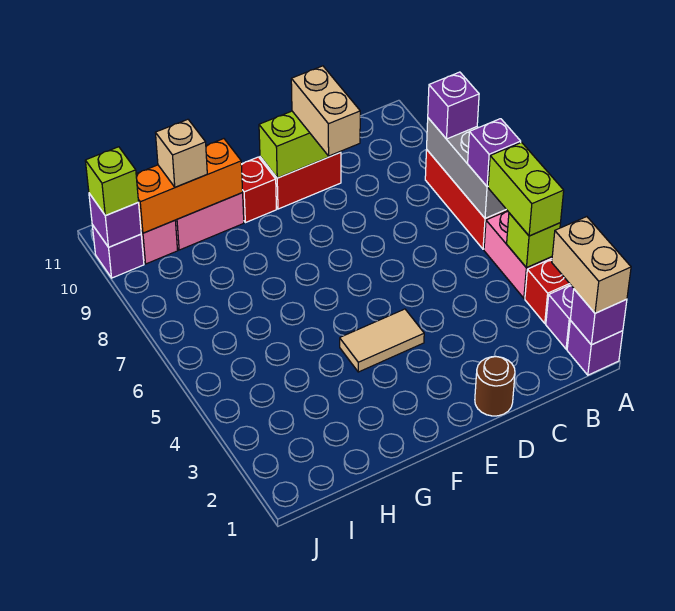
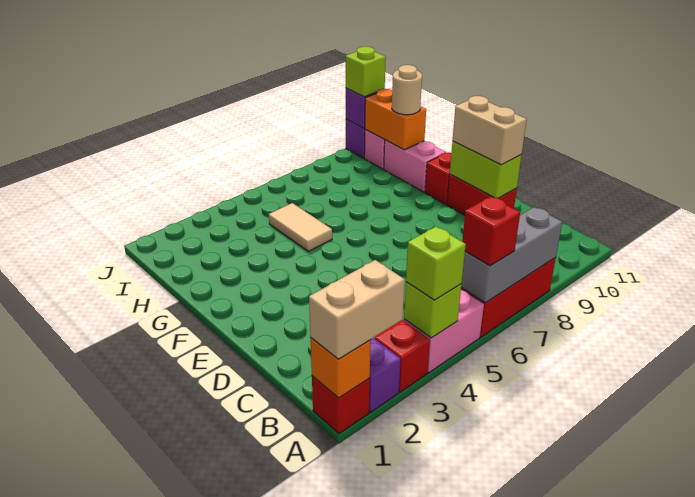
purple 1x1 brick [567,321,623,375] -> red 1x1 brick [312,376,370,434]
purple 1x1 brick [570,289,627,345] -> orange 1x1 brick [310,338,371,398]
lime 1x2 brick [488,142,564,236] -> lime 1x1 brick [406,227,466,300]
purple 1x1 brick [468,119,521,187] -> red 1x1 brick [462,197,520,266]
purple 1x1 brick [428,72,479,139] -> none
brown 1x1 round brick [475,357,515,416] -> none
tan 1x2 brick [291,66,360,156] -> tan 1x2 brick turned to [453,96,527,165]
tan 1x2 tile [340,309,424,372] -> tan 1x2 tile moved to [269,203,332,251]
orange 1x3 brick [136,139,243,233] -> orange 1x2 brick [365,89,426,150]
tan 1x1 brick [155,119,207,187] -> tan 1x1 round brick [392,65,422,115]

